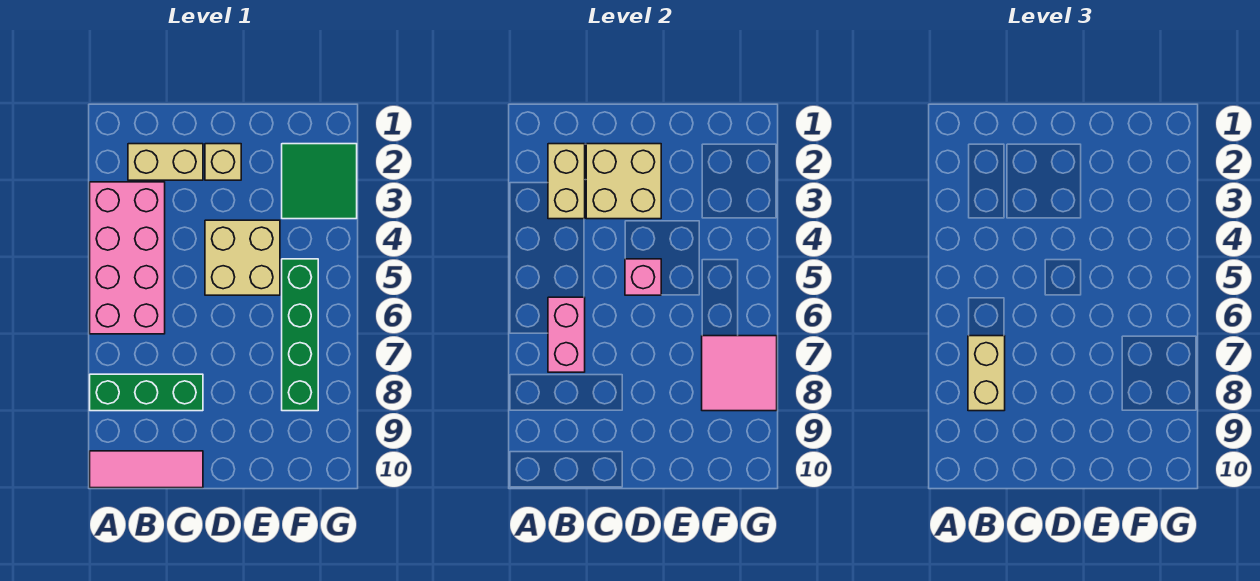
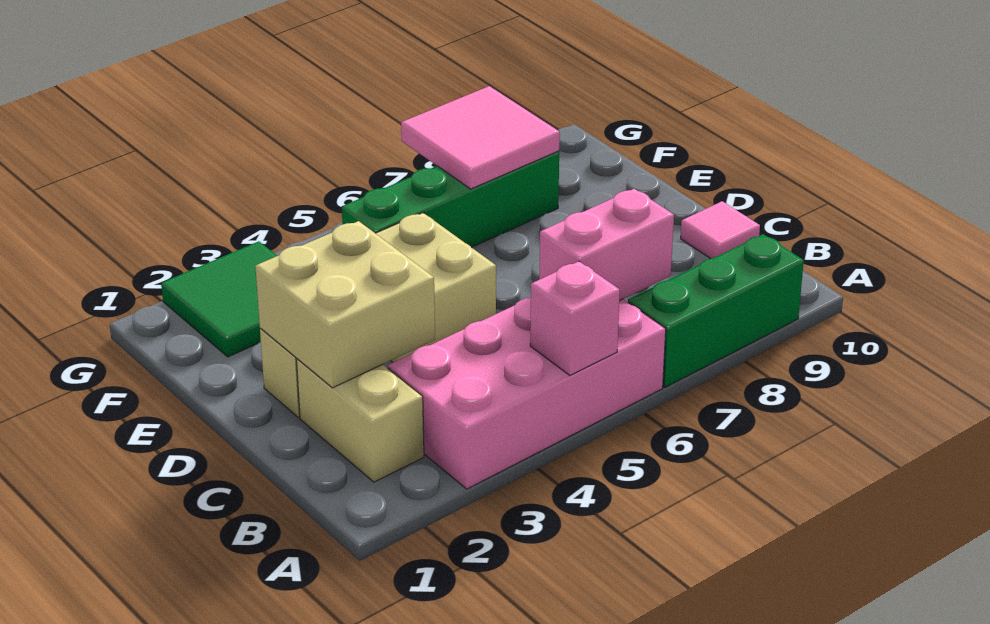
green 1x3 brick [90,374,203,411] -> green 1x3 brick turned to [628,234,804,387]
pink 1x3 tile [90,451,203,488] -> pink 1x1 tile [681,201,760,259]
tan 1x2 brick [548,144,585,219] -> none
tan 1x2 brick [968,336,1005,411] -> none
pink 1x1 brick [625,259,661,295] -> pink 1x1 brick moved to [530,261,620,375]

